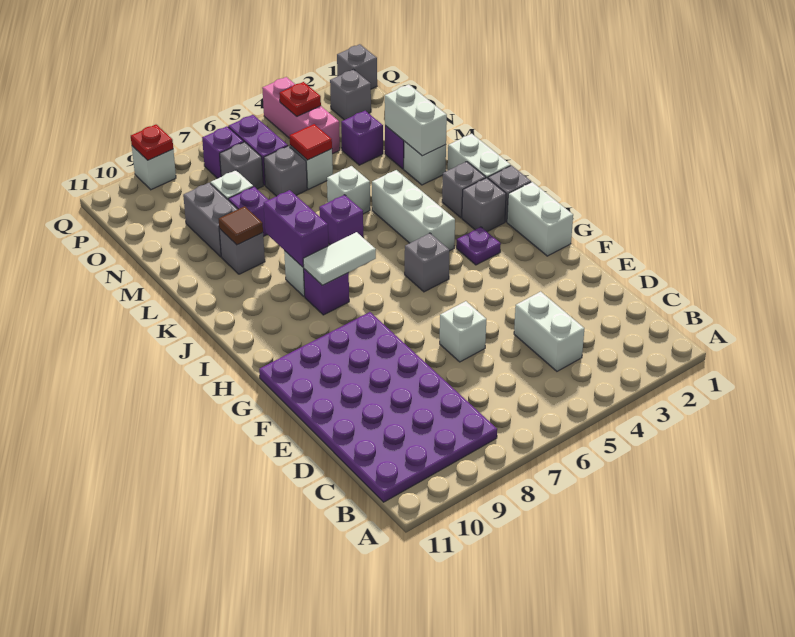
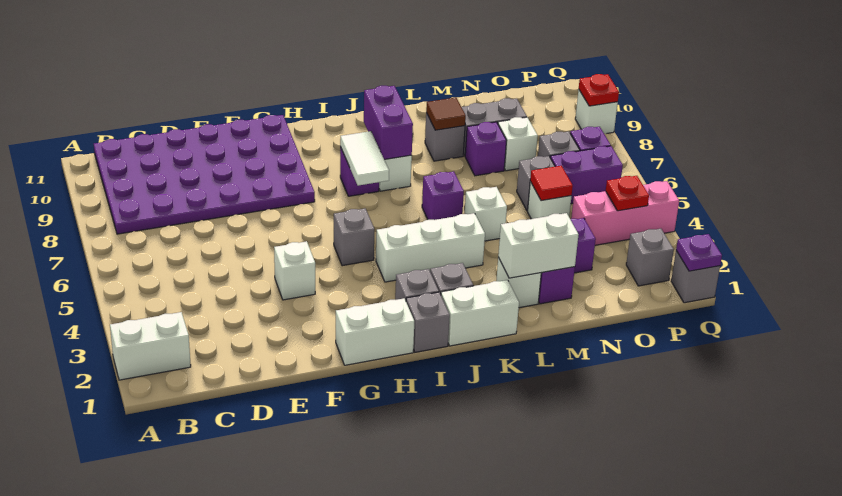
white 1x2 brick [514,292,584,371] -> white 1x2 brick moved to [110,312,191,380]
white 1x1 brick [440,301,486,362] -> white 1x1 brick moved to [274,241,315,300]
purple 1x1 plate [457,227,501,265] -> purple 1x1 plate moved to [676,234,722,271]
purple 1x2 brick [264,190,329,267] -> purple 1x2 brick turned to [364,86,413,160]

